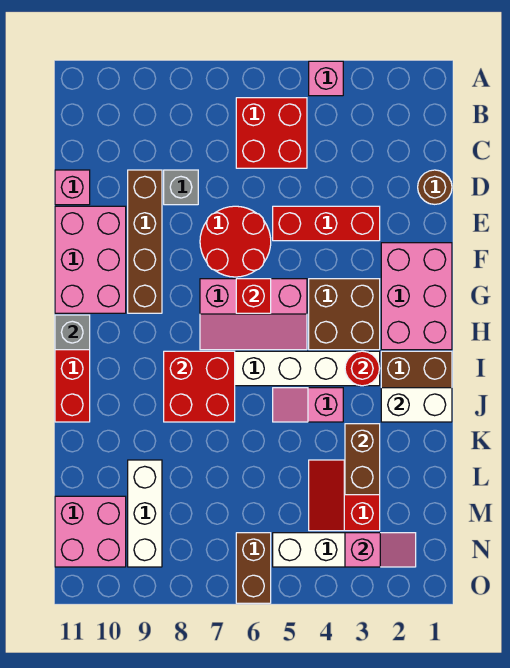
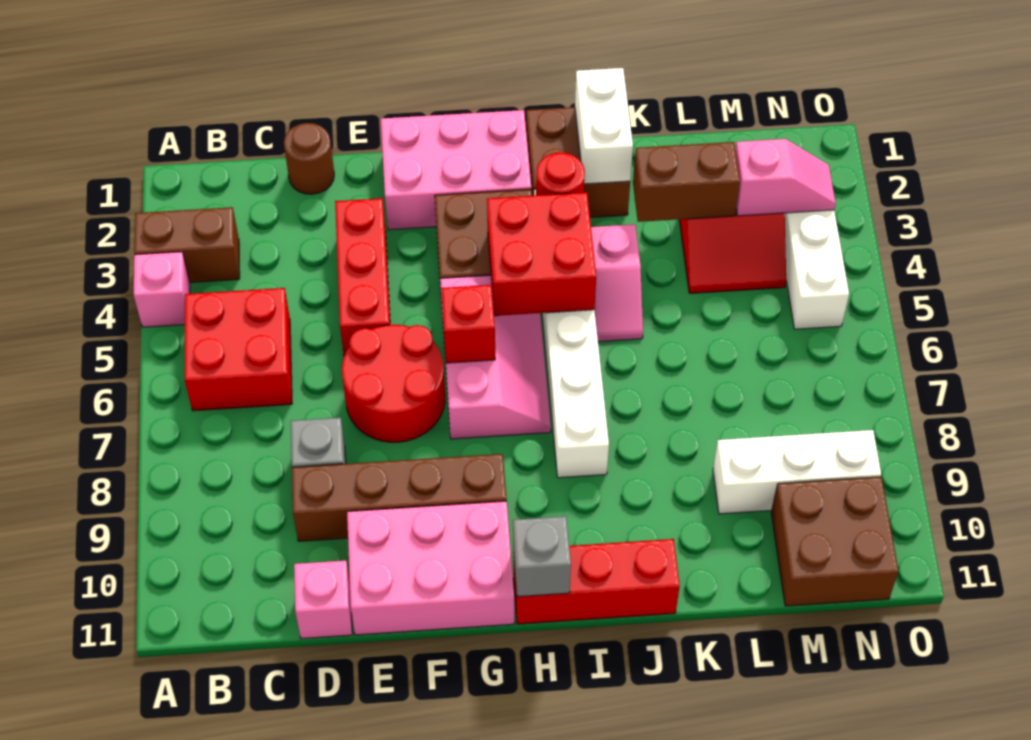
red 2x2 brick [164,351,235,422] -> red 2x2 brick moved to [487,192,596,316]
pink 2x2 brick [55,496,126,567] -> brown 2x2 brick [771,477,899,606]
pink 1x2 slope [345,533,416,567] -> pink 1x2 slope turned to [735,139,836,216]
brown 1x2 brick [236,533,271,603] -> brown 1x2 brick moved to [134,207,240,282]

